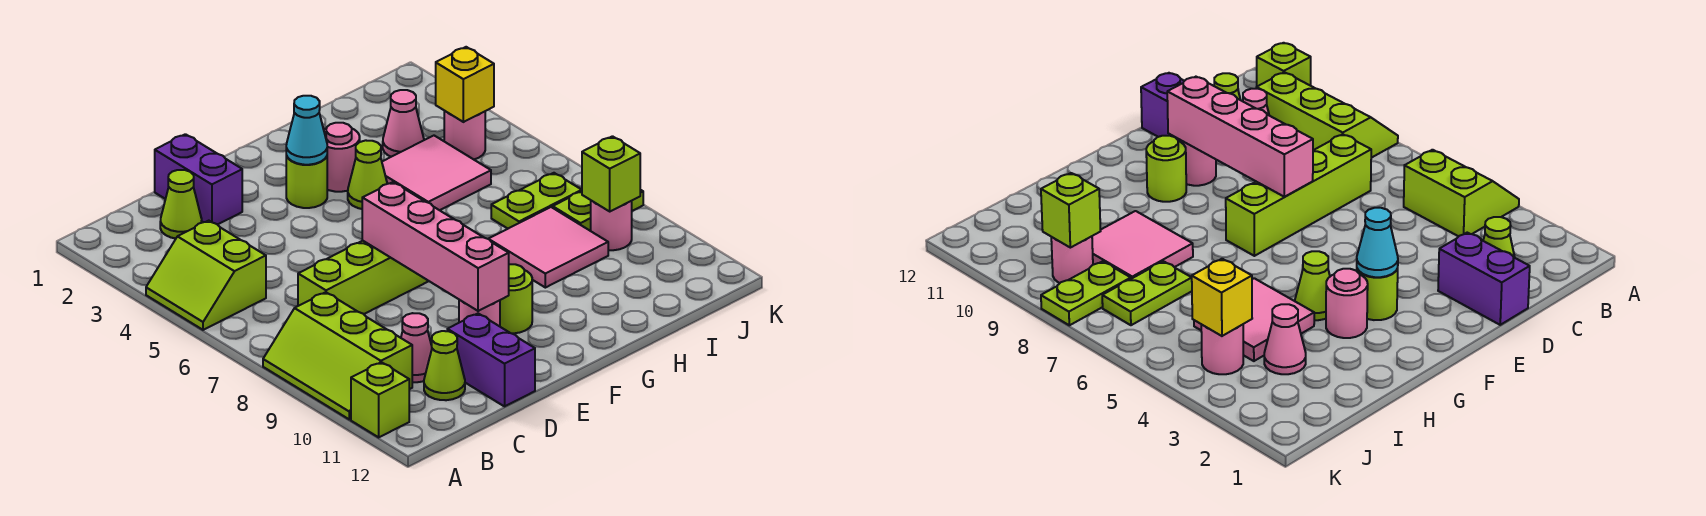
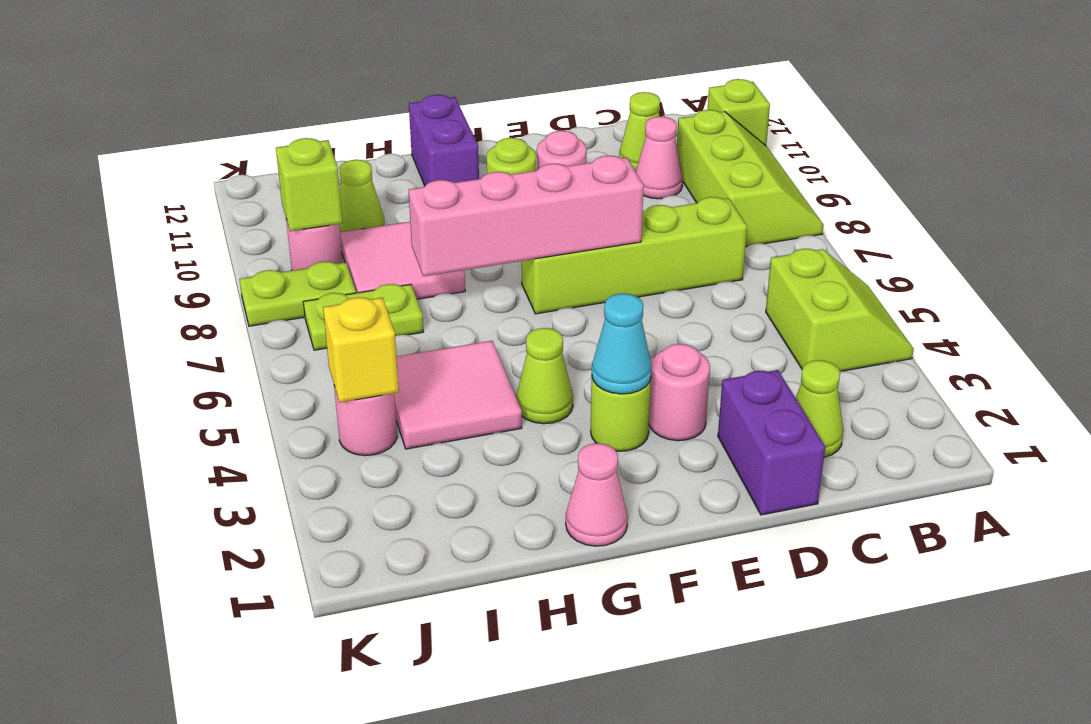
purple 1x2 brick [447,314,535,406] -> purple 1x2 brick moved to [409,95,479,186]
pink 1x4 brick [362,182,509,311] -> pink 1x4 brick turned to [409,156,644,276]
pink 1x1 round brick [324,123,360,192] -> pink 1x1 round brick moved to [649,344,710,441]
pink 1x1 cone [383,90,424,157] -> pink 1x1 cone moved to [566,443,628,546]
none -> lime 1x1 cone [339,160,385,232]

